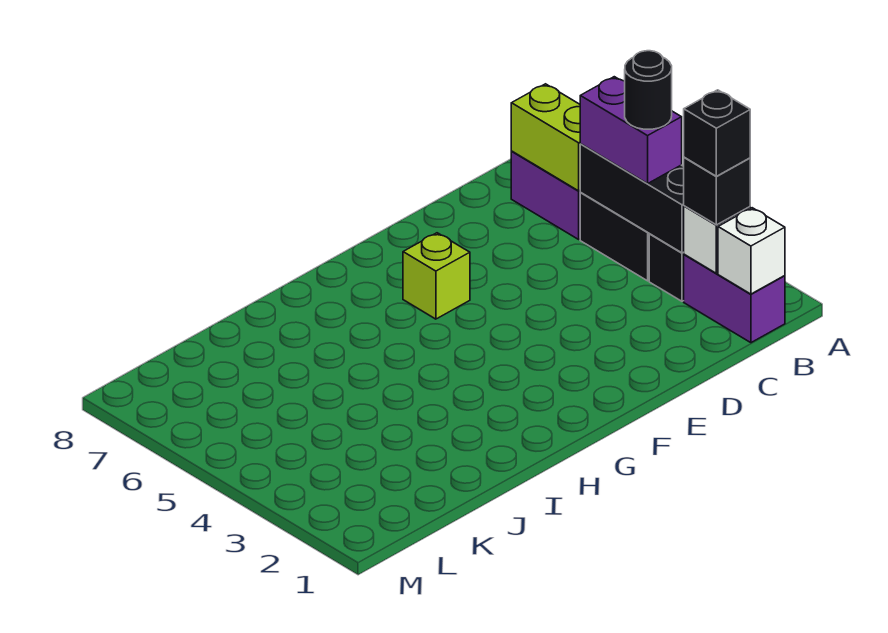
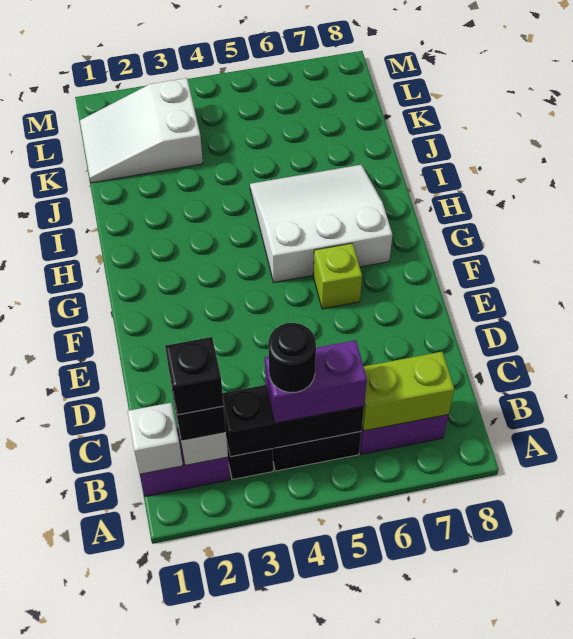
none -> white 3x3 slope [250,165,392,282]
none -> white 2x3 slope [80,78,203,183]

